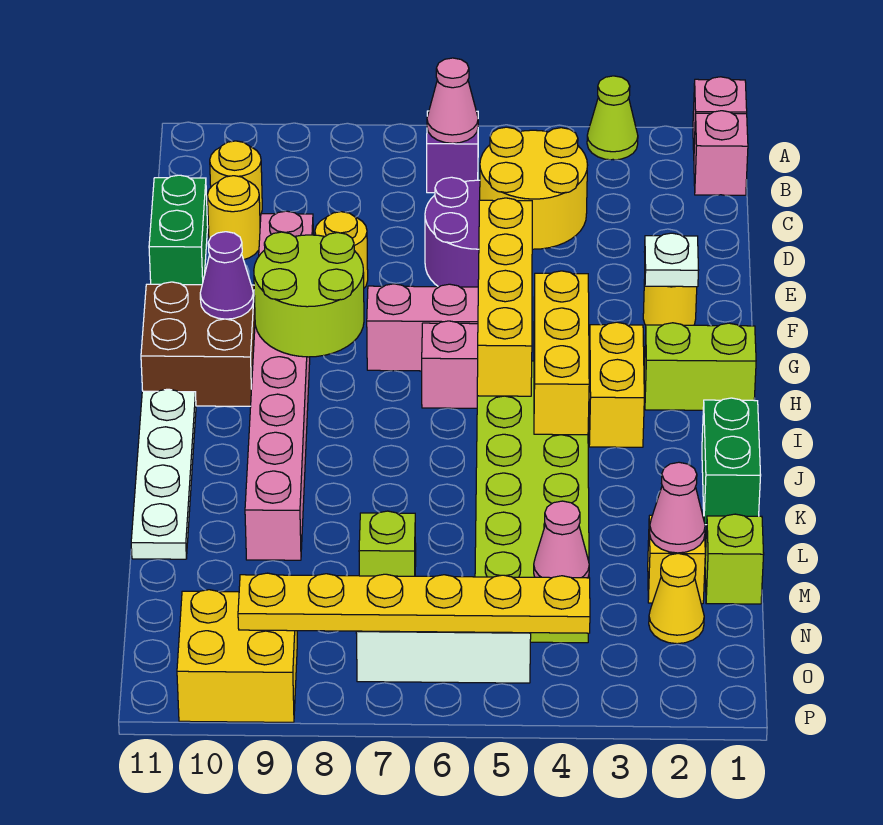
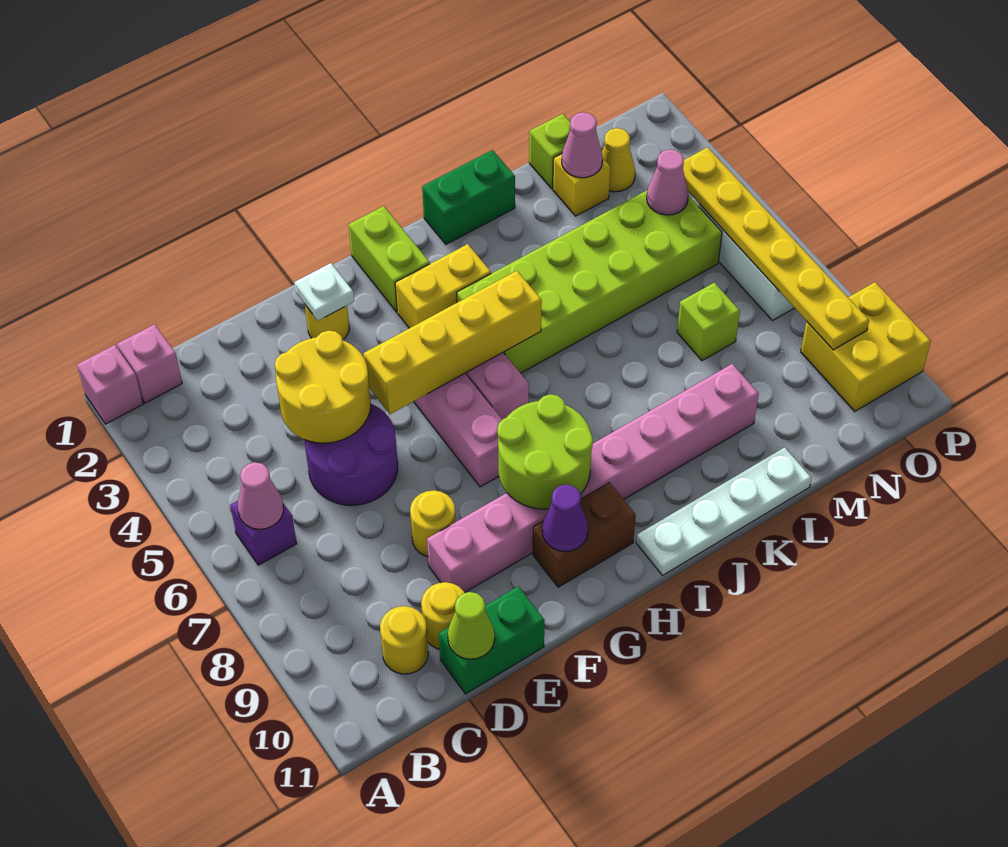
lime 1x1 cone [587,76,638,160] -> lime 1x1 cone moved to [448,592,495,659]
brown 2x2 brick [141,282,255,406] -> brown 1x2 brick [533,483,636,587]
yellow 1x3 brick [534,271,589,435] -> none

